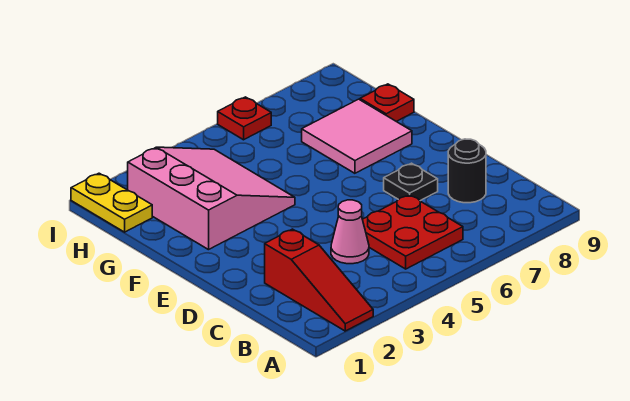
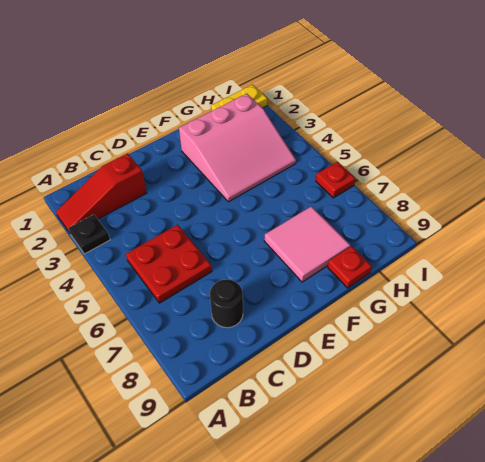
pink 1x1 cone [331,200,369,264] -> none
black 1x1 plate [384,163,438,201] -> black 1x1 plate moved to [68,215,110,254]

